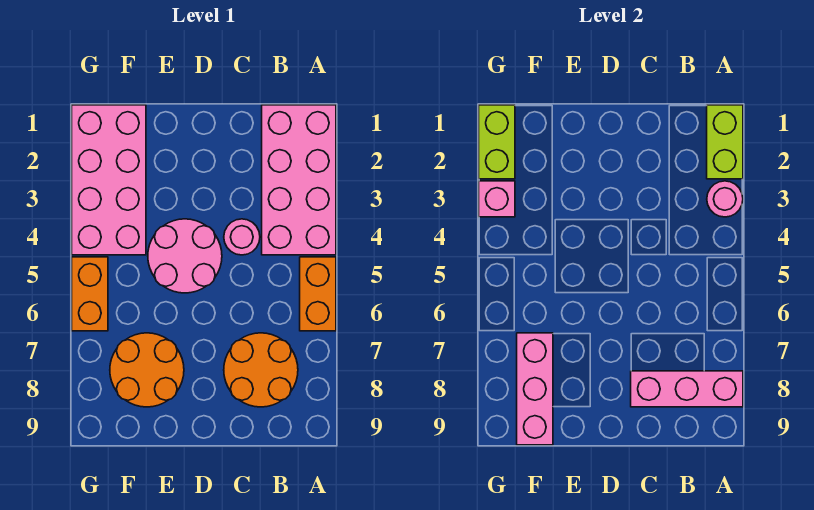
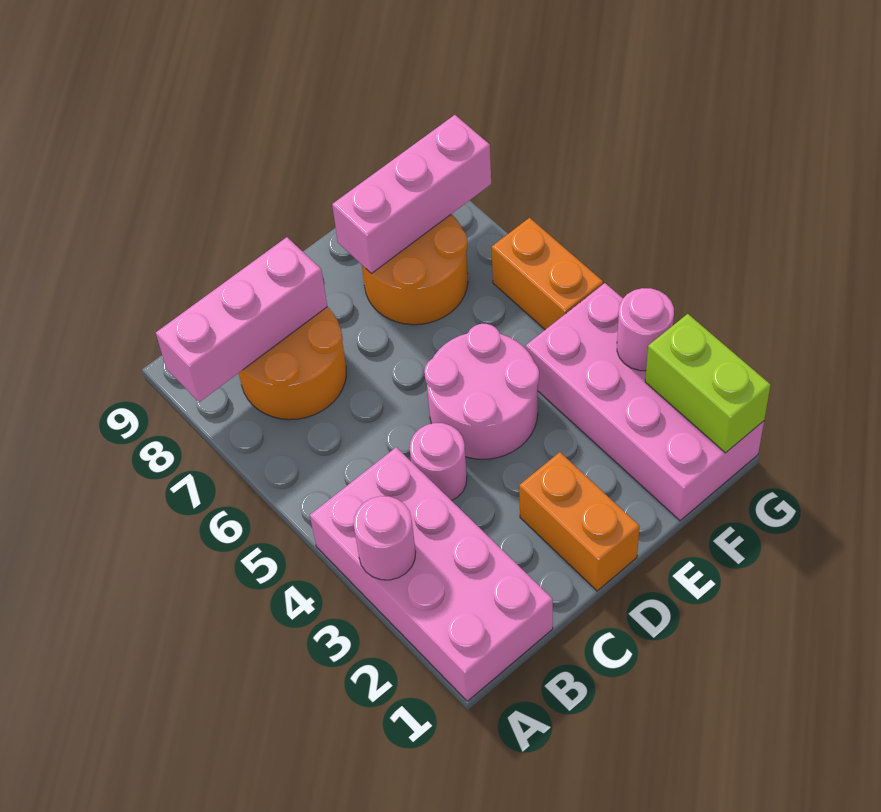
lime 1x2 brick [707,105,743,179] -> none
orange 1x2 brick [300,257,336,331] -> orange 1x2 brick moved to [519,452,640,591]
pink 1x3 brick [517,333,553,445] -> pink 1x3 brick turned to [332,115,491,273]
pink 1x1 brick [479,181,515,217] -> pink 1x1 round brick [617,288,674,371]

